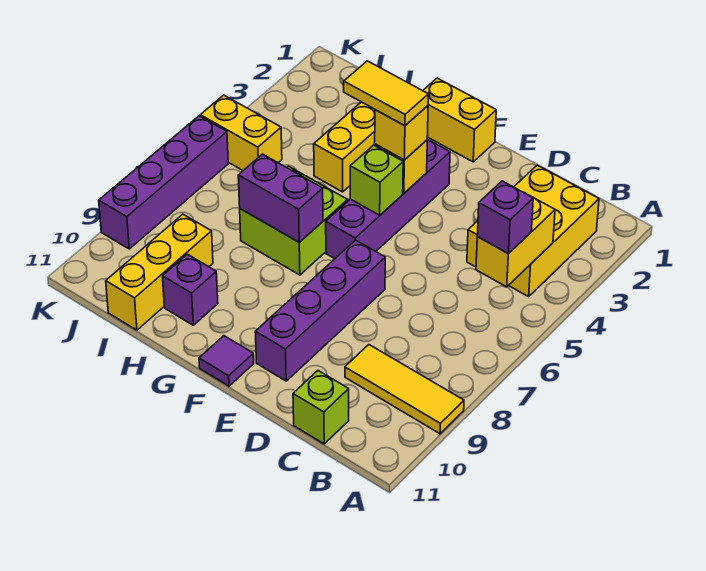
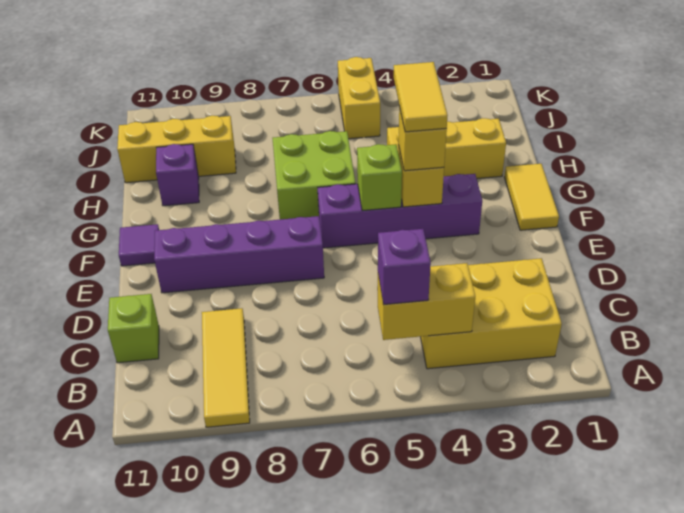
yellow 1x2 brick [423,78,496,162] -> yellow 1x2 tile [504,164,559,230]
purple 1x2 brick [238,154,323,242] -> none
purple 1x4 brick [99,116,228,249] -> none

